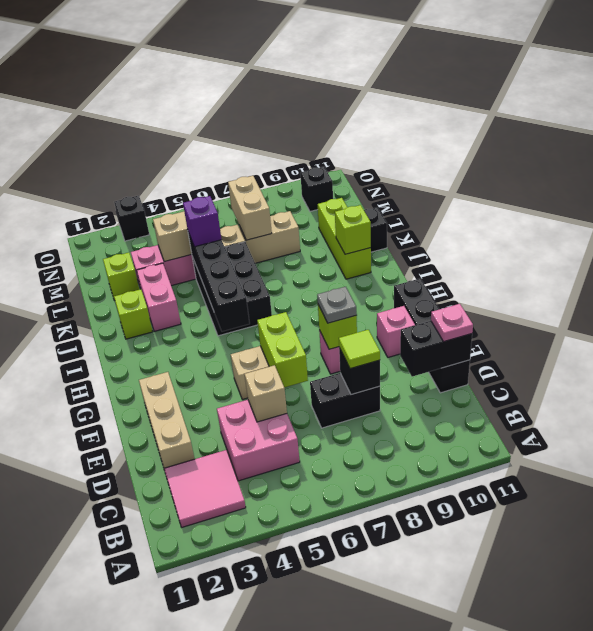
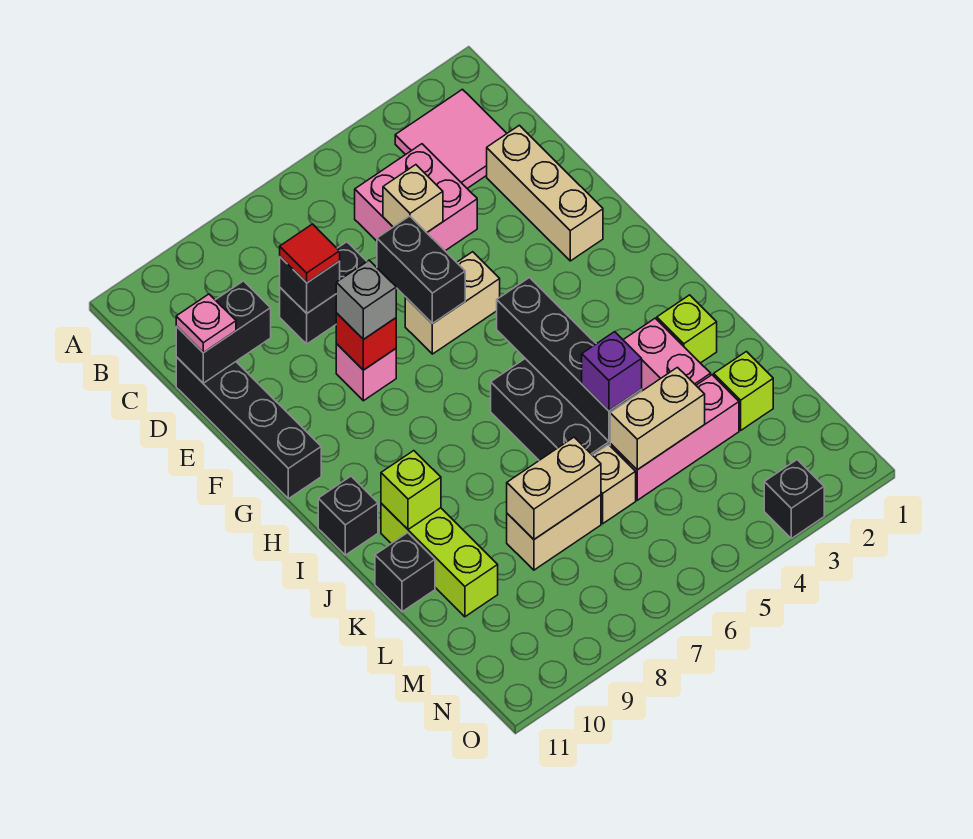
lime 1x1 tile [339,330,380,369] -> red 1x1 tile [280,224,340,283]
lime 1x2 brick [257,312,308,388] -> black 1x2 brick [377,216,465,324]
lime 1x1 brick [318,305,357,349] -> red 1x1 brick [336,313,396,370]
grey 1x1 plate [317,287,357,323] -> grey 1x1 brick [336,260,396,339]
pink 1x1 brick [377,306,415,357] -> none
tan 1x2 brick [228,176,272,240] -> tan 1x2 brick turned to [507,437,601,539]
black 1x1 brick [300,167,333,211] -> black 1x1 brick moved to [318,476,378,555]

